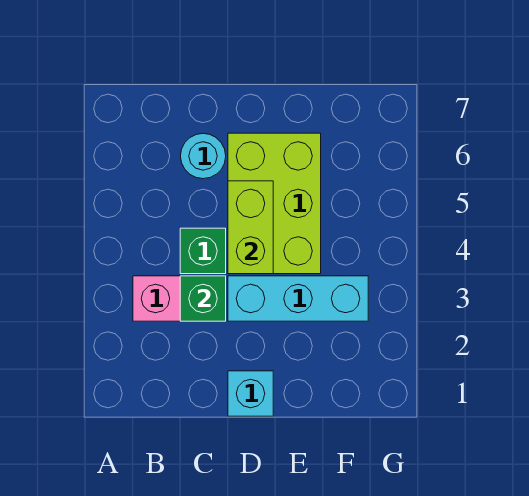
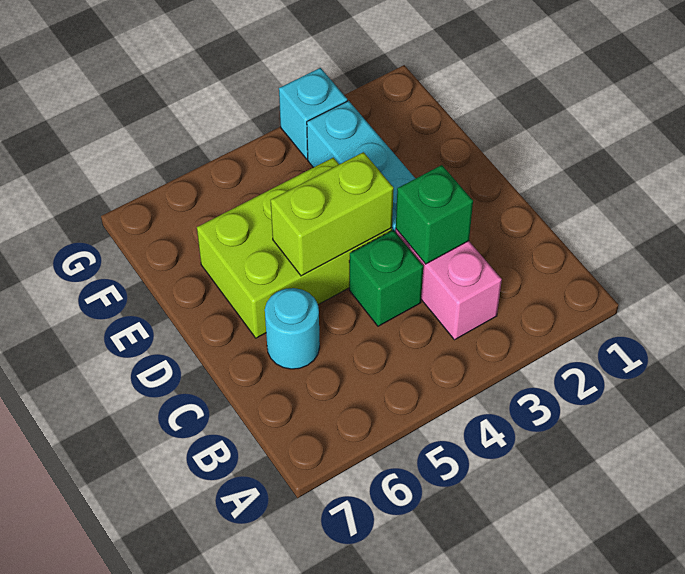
cyan 1x1 brick [228,371,273,416] -> cyan 1x1 brick moved to [279,68,347,159]

